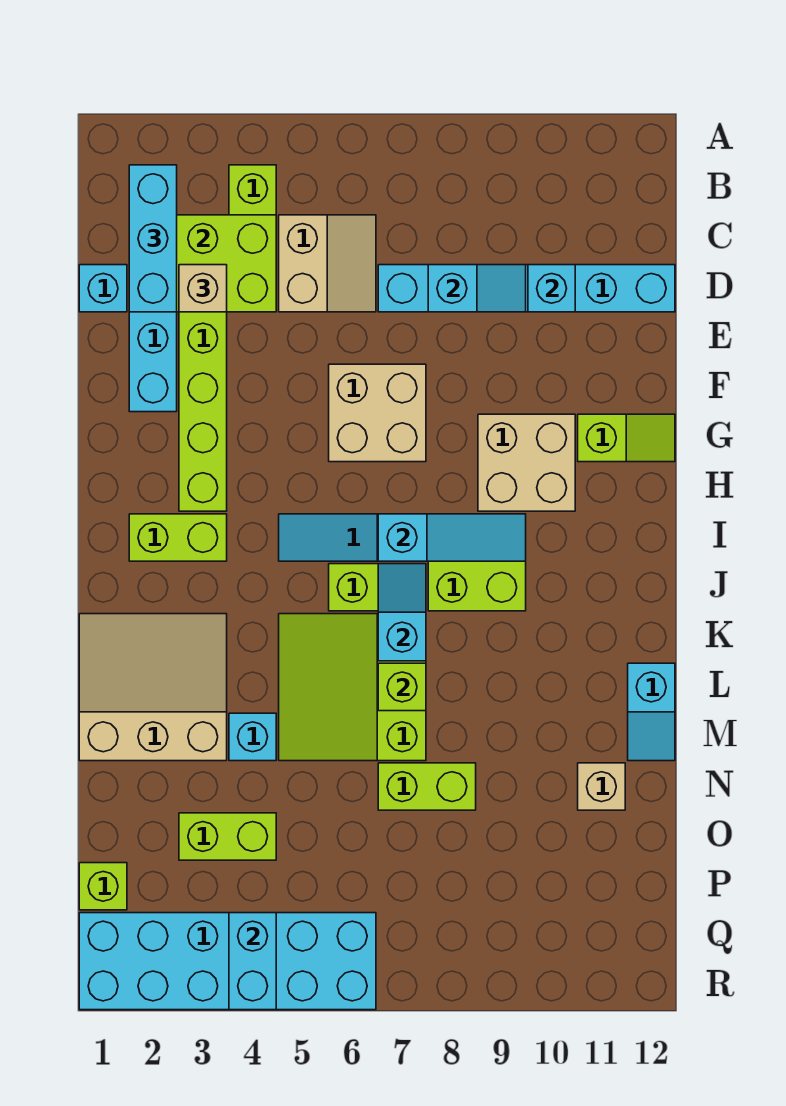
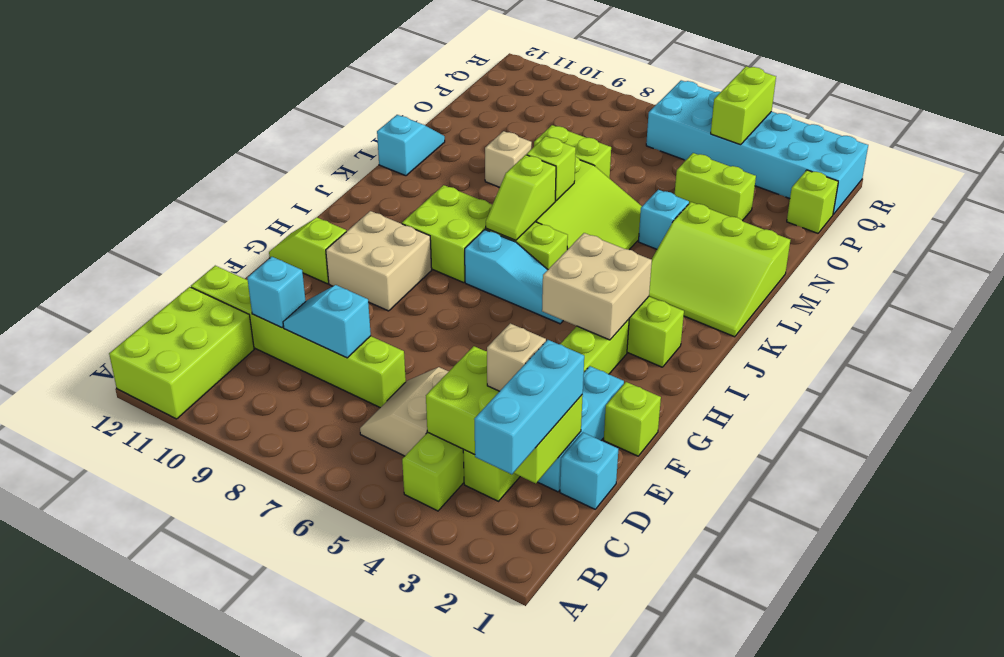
none -> lime 2x3 brick [109,287,254,419]
cyan 1x6 brick [378,265,675,312] -> lime 1x6 brick [191,266,406,408]
none -> lime 1x1 brick [604,382,661,456]
tan 2x2 brick [329,364,426,462] -> tan 2x2 brick moved to [542,233,652,340]
cyan 1x3 slope [378,514,526,561] -> none
cyan 1x2 slope [378,564,426,661] -> lime 1x2 slope [486,155,556,240]
tan 3x3 slope [79,614,227,761] -> lime 3x3 slope [649,202,790,337]
tan 1x1 brick [578,763,625,810] -> tan 1x1 brick moved to [485,131,532,187]
cyan 1x2 brick [229,913,276,1010] -> lime 1x2 brick [711,66,776,145]

